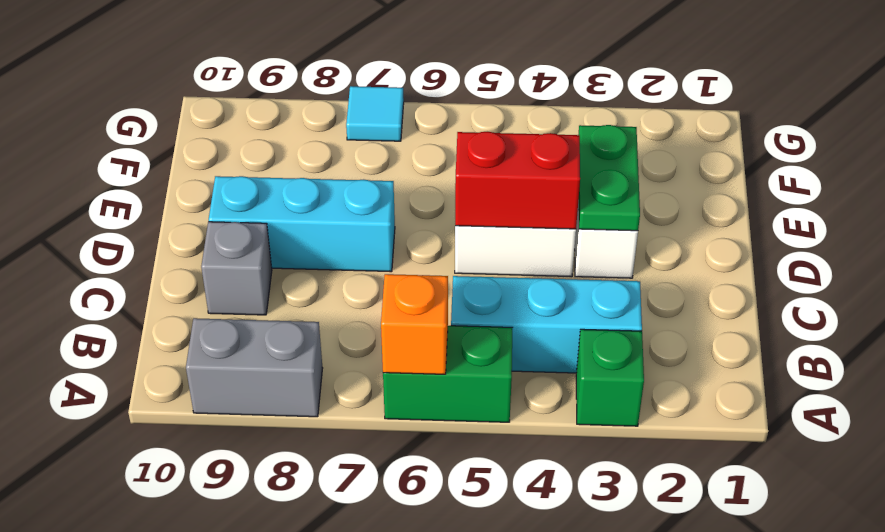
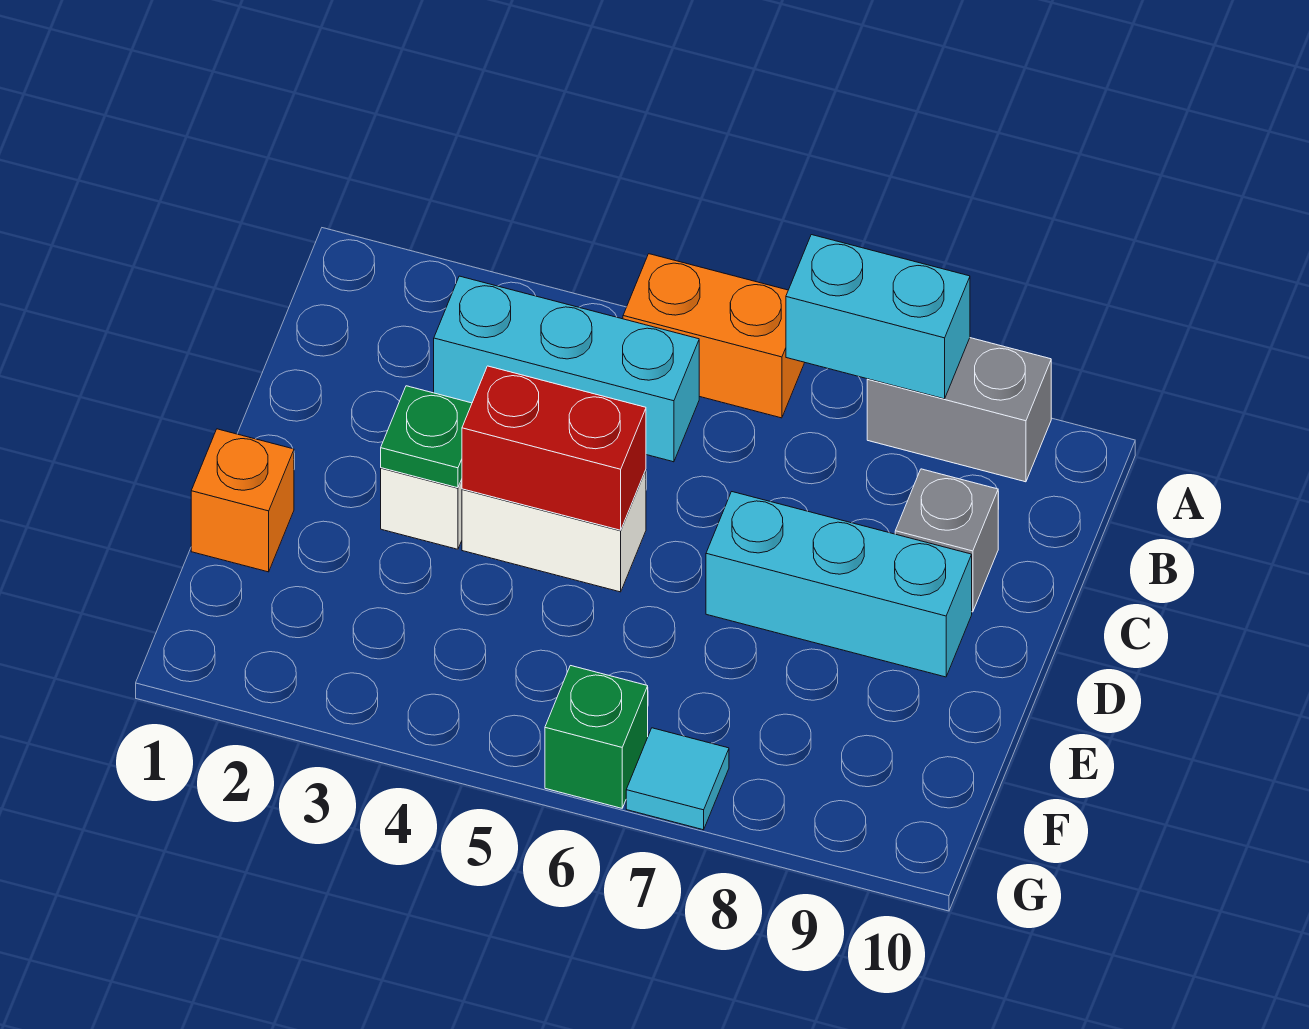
green 1x1 brick [576,329,644,426] -> green 1x1 brick moved to [545,666,648,808]
green 1x2 brick [383,326,512,422] -> orange 1x2 brick [623,254,805,418]
orange 1x1 brick [381,274,448,374] -> orange 1x1 brick moved to [191,429,294,572]
none -> cyan 1x2 brick [786,235,970,399]
green 1x2 plate [578,125,640,231] -> green 1x1 plate [381,386,472,488]

